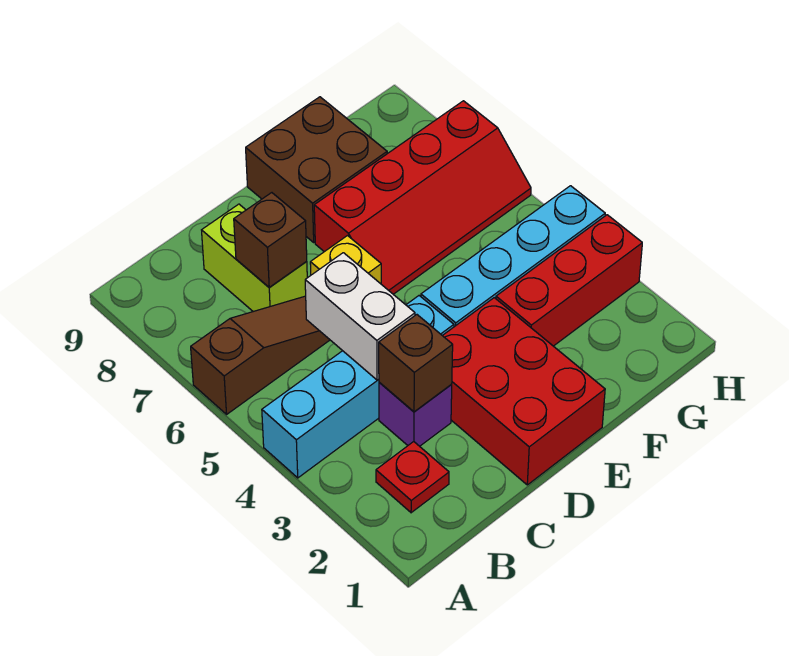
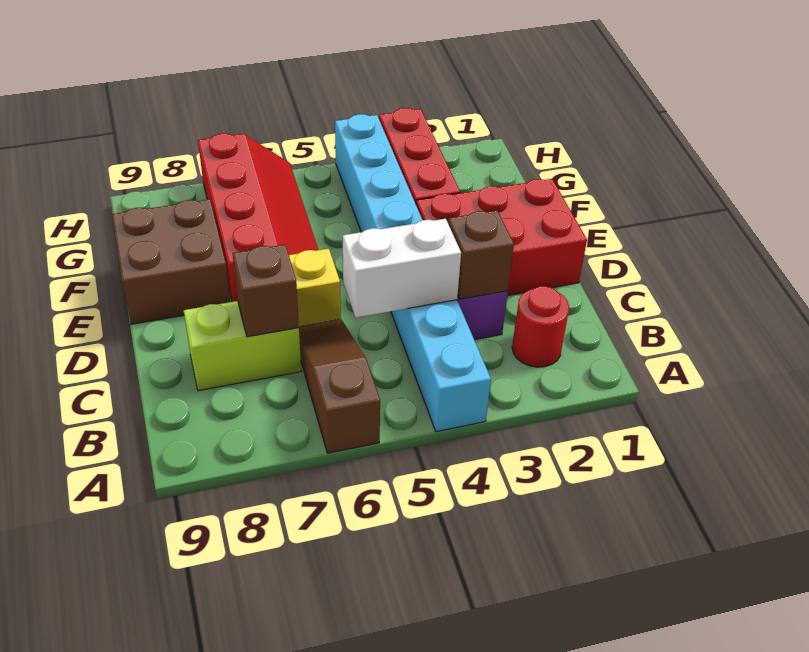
red 1x1 plate [376,442,449,513] -> red 1x1 round brick [512,286,569,367]

